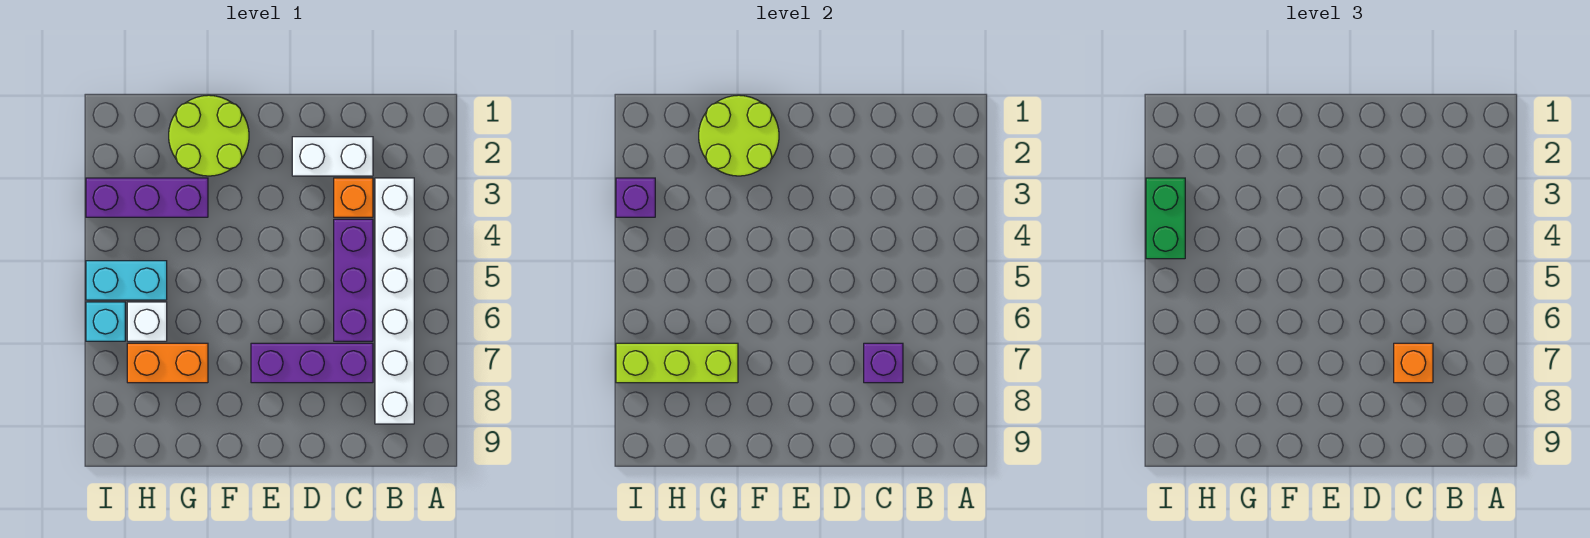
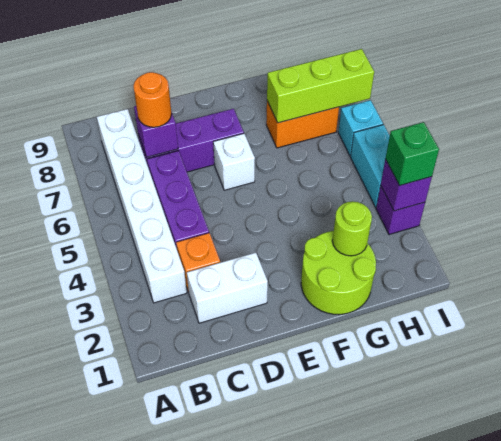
orange 1x1 brick [1394,343,1433,383] -> orange 1x1 round brick [134,72,172,127]
lime 2x2 round brick [699,95,779,176] -> lime 1x1 round brick [332,201,372,256]
purple 1x3 brick [86,178,208,217] -> purple 1x1 brick [376,185,425,234]
cyan 1x2 brick [86,261,167,300] -> cyan 1x2 brick turned to [350,125,390,207]
white 1x1 brick [127,302,167,341] -> white 1x1 brick moved to [213,134,255,190]
green 1x2 brick [1146,178,1185,259] -> green 1x1 brick [385,122,439,186]

